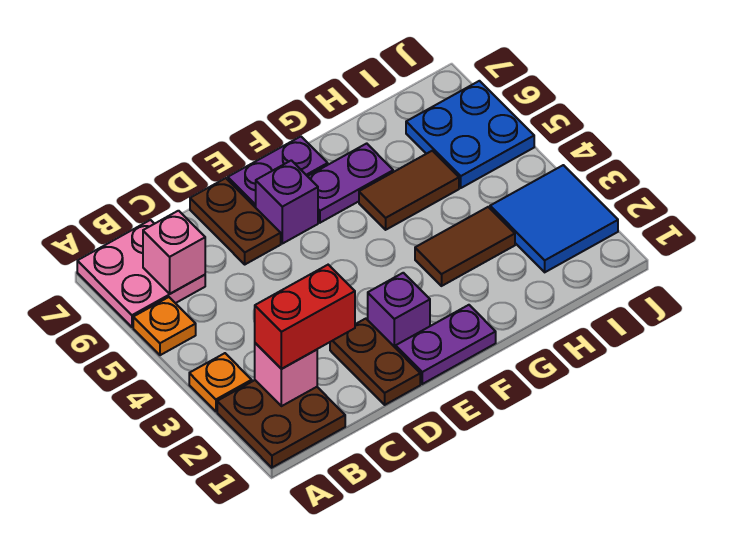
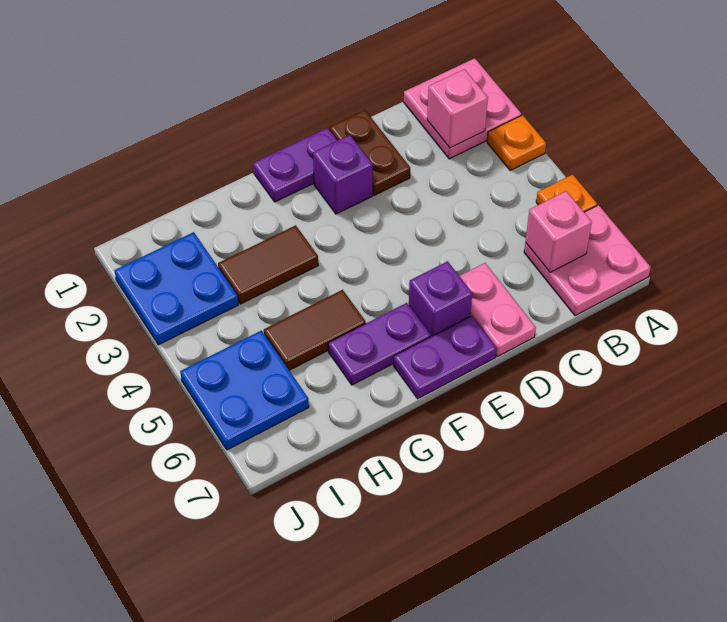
brown 2x2 plate [217,380,345,468] -> pink 2x2 plate [404,58,521,159]
red 1x2 brick [255,265,355,369] -> none
brown 1x2 plate [190,178,281,264] -> pink 1x2 plate [460,263,536,357]
blue 2x2 tile [490,165,618,272] -> blue 2x2 plate [114,232,238,345]

